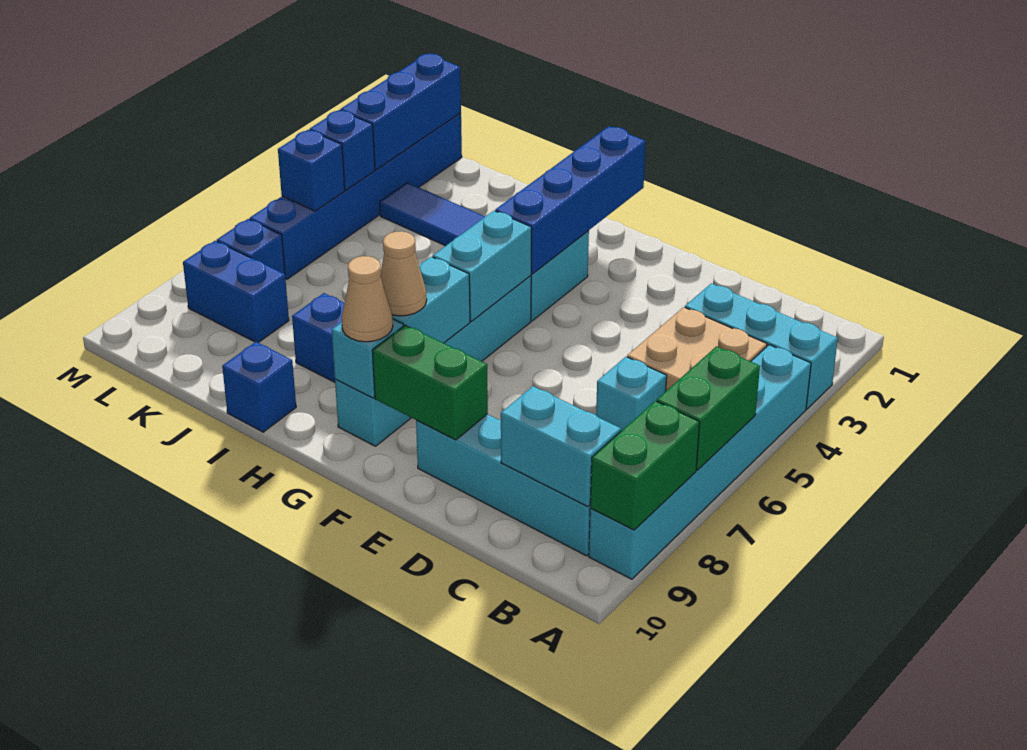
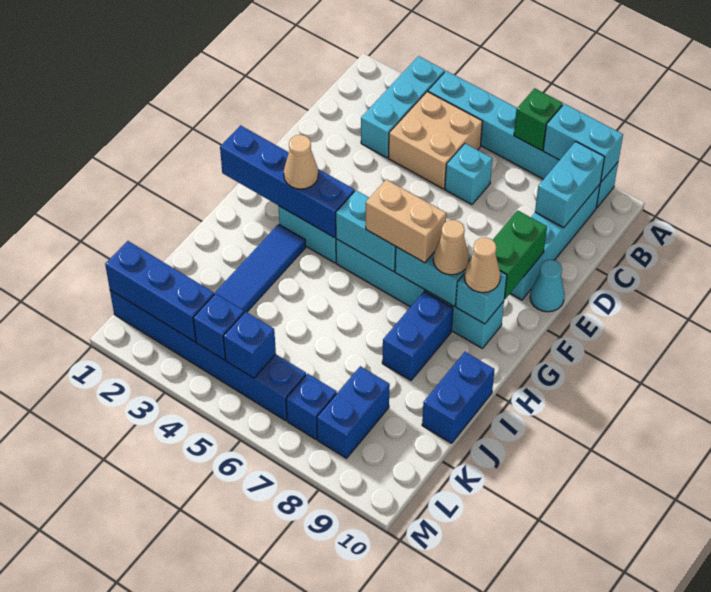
green 1x2 brick [657,346,760,470] -> green 1x1 brick [514,88,563,150]
green 1x2 brick [590,401,700,530] -> cyan 1x2 brick [543,104,623,182]
none -> cyan 1x1 cone [530,260,565,312]
none -> tan 1x1 cone [284,135,318,189]
none -> tan 1x2 brick [366,179,446,263]
blue 1x1 brick [222,342,296,432] -> blue 1x2 brick [422,352,495,443]

